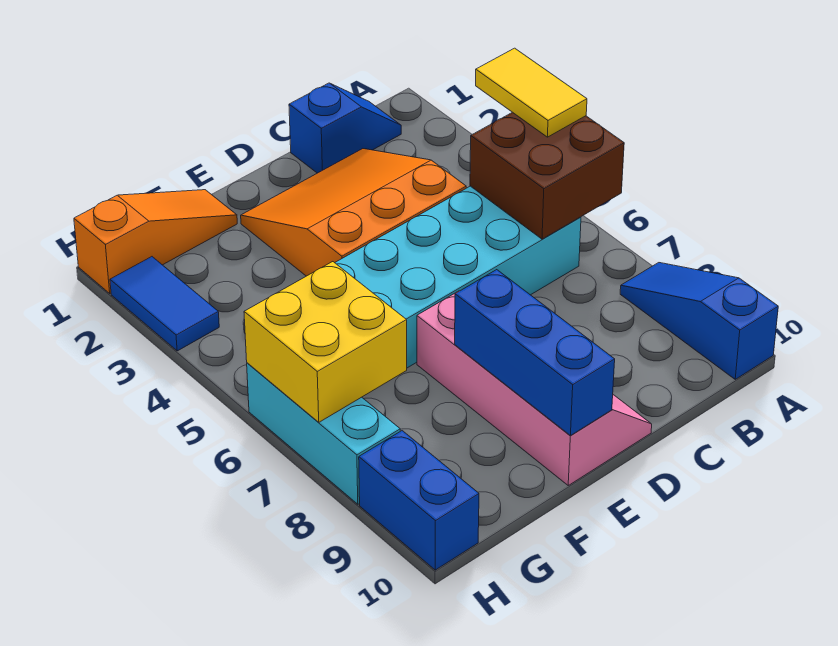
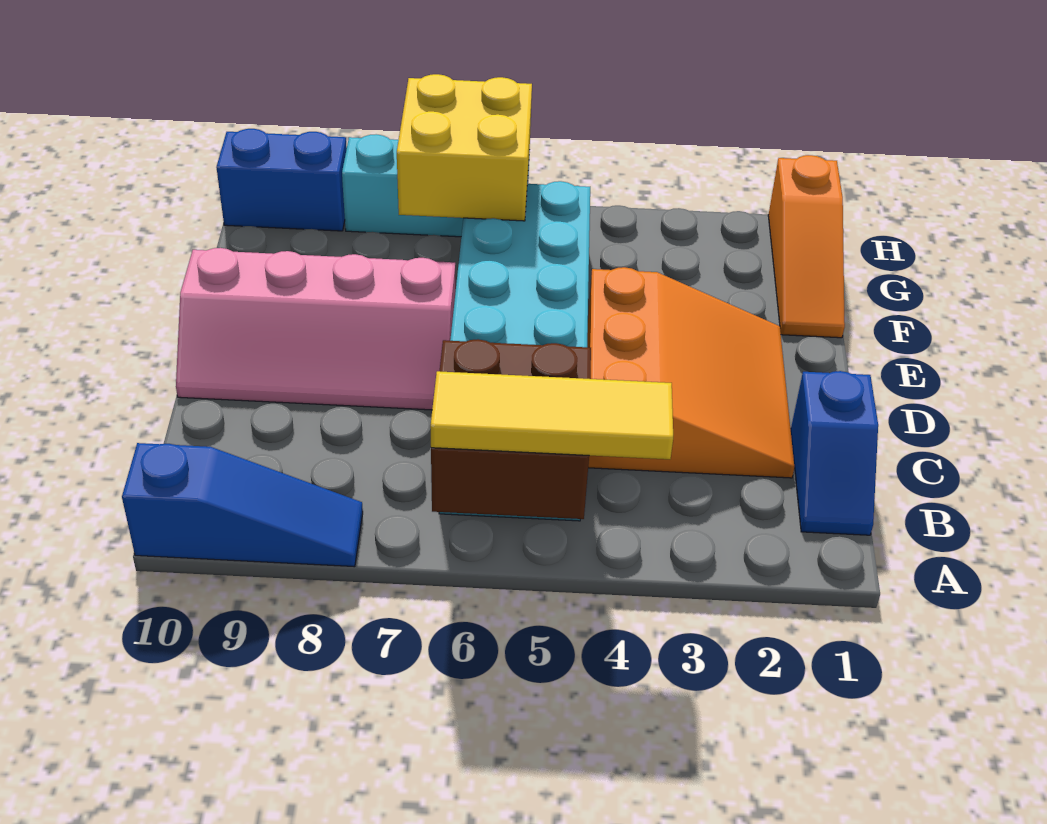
yellow 1x2 tile [476,48,587,137] -> yellow 1x3 tile [430,371,673,459]
blue 1x3 brick [455,270,615,436] -> none
blue 1x2 tile [110,257,219,351] -> none

